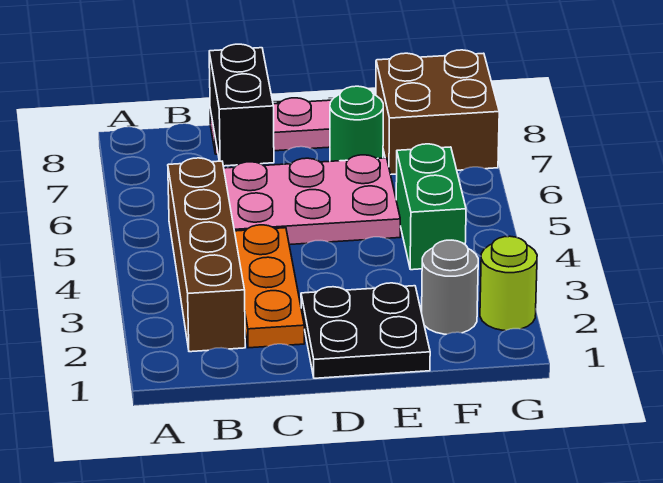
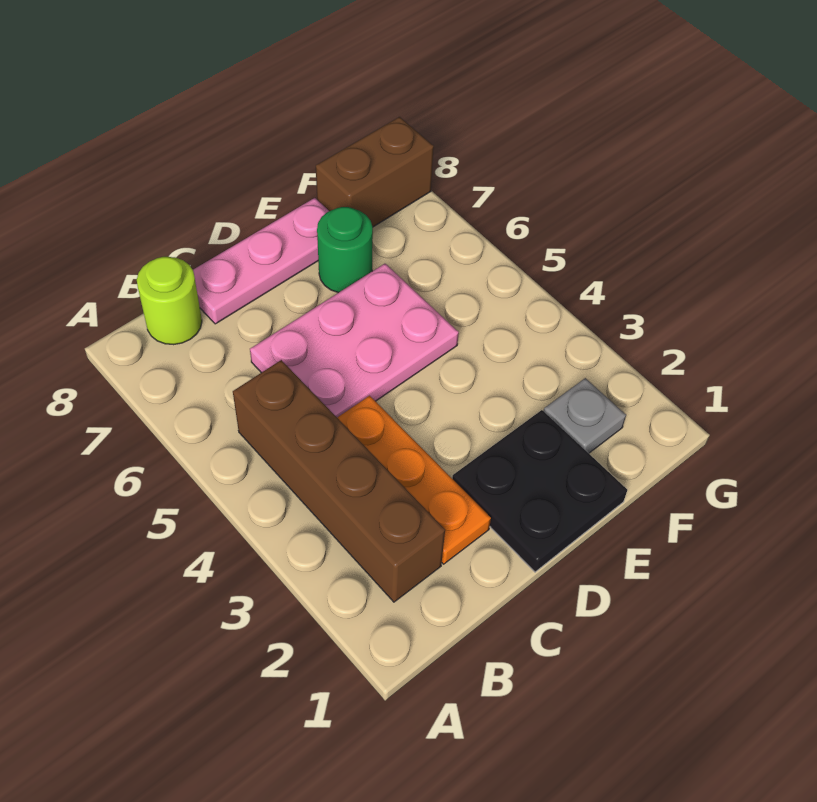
black 1x2 brick [209,44,274,166] -> none
grey 1x1 round brick [422,240,478,334] -> grey 1x1 plate [544,378,626,453]
green 1x2 brick [396,144,466,270] -> none
brown 2x2 brick [376,50,499,175] -> brown 1x2 brick [316,117,434,227]
lime 1x1 round brick [480,236,537,330] -> lime 1x1 round brick moved to [137,257,202,345]

